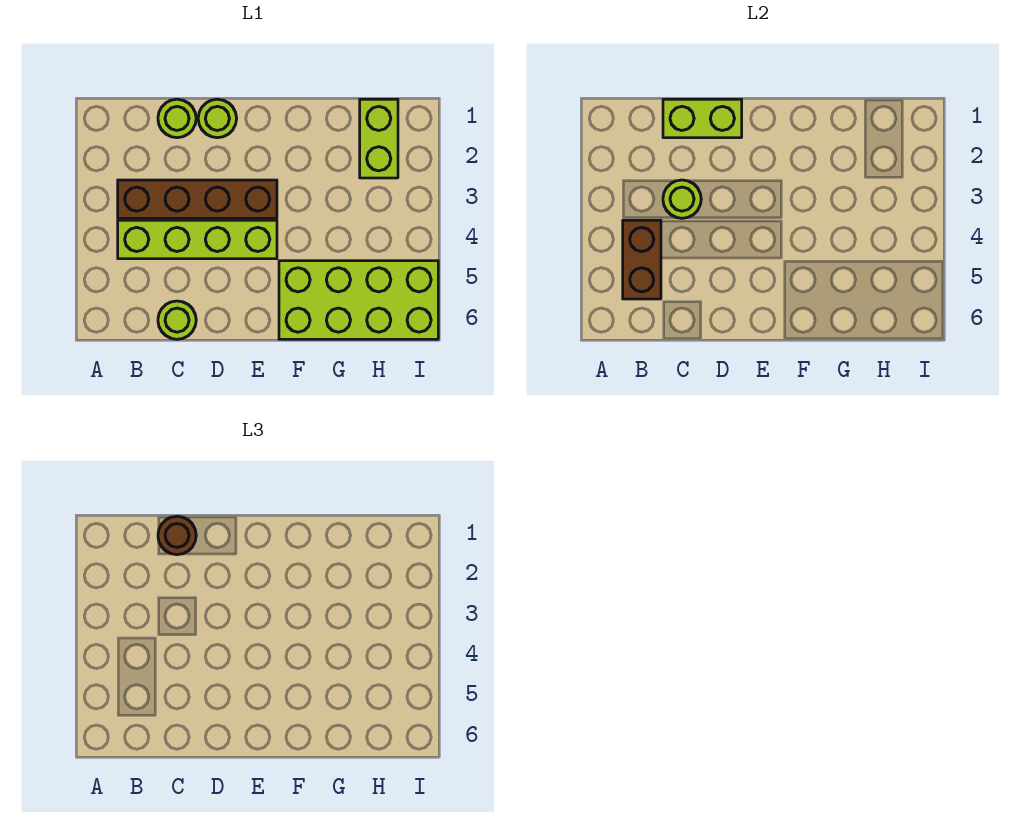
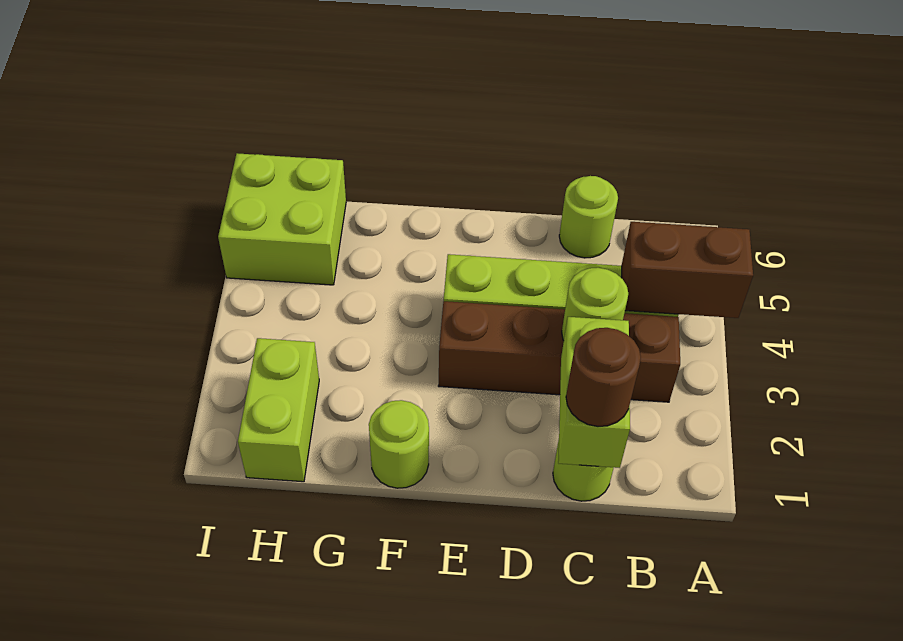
brown 1x2 brick [623,220,661,299] -> brown 1x2 brick turned to [622,222,753,318]
lime 1x2 brick [663,99,742,138] -> lime 1x2 brick turned to [558,317,630,468]
lime 1x1 round brick [198,99,237,138] -> lime 1x1 round brick moved to [369,400,429,488]
lime 2x4 brick [279,261,438,339] -> lime 2x2 brick [218,153,346,285]

